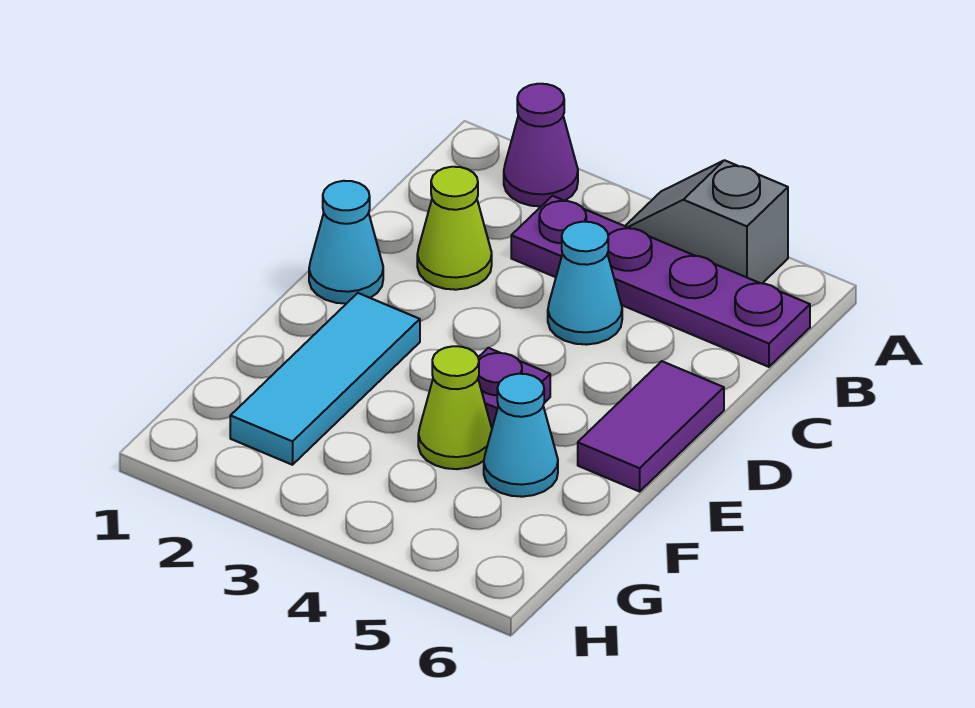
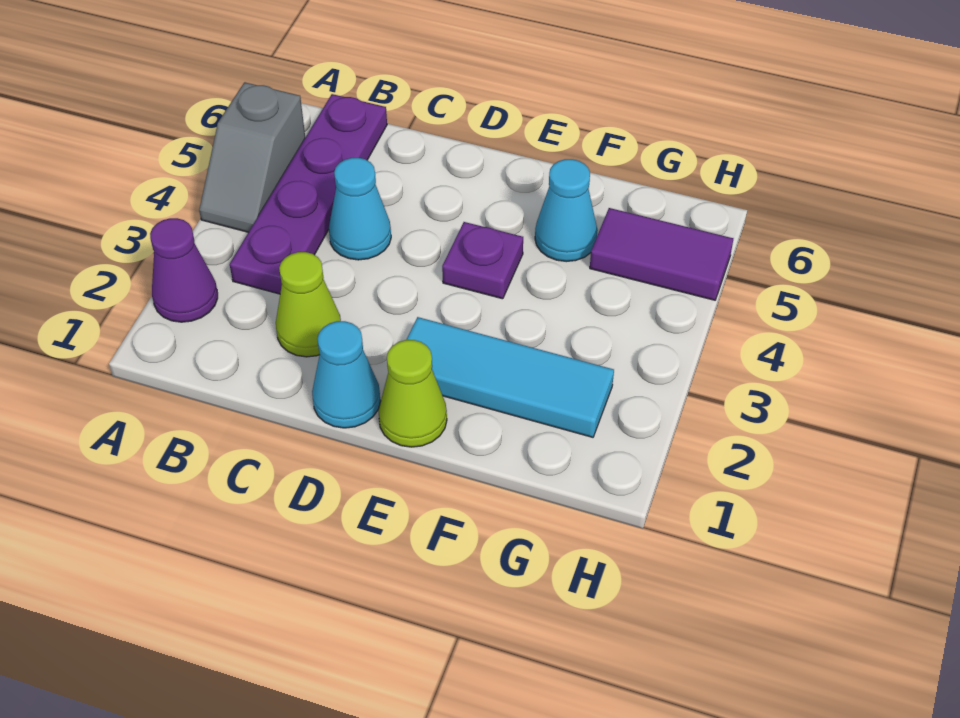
purple 1x2 tile [578,361,724,492] -> purple 1x2 tile moved to [590,208,733,300]
lime 1x1 cone [418,346,492,469] -> lime 1x1 cone moved to [378,340,447,447]

